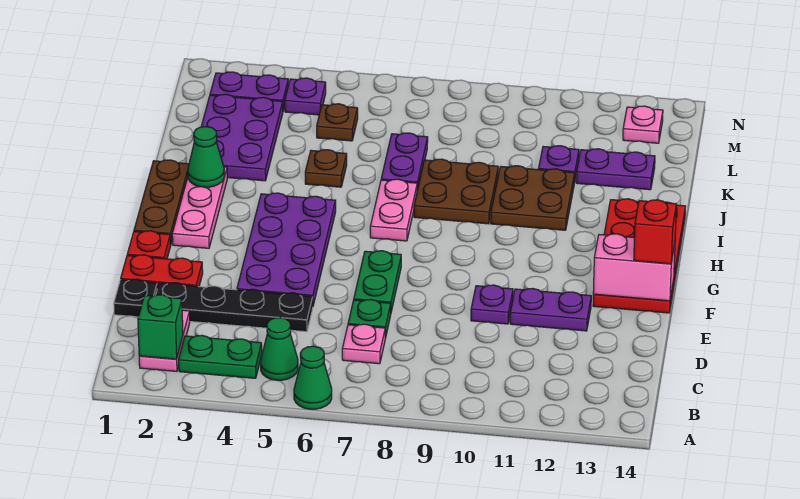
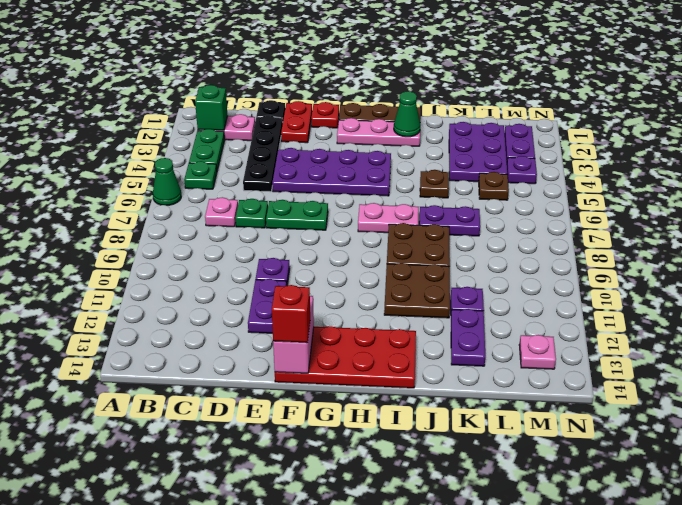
green 1x1 cone [261,318,298,380] -> green 1x1 plate [184,161,217,189]
purple 2x3 plate [201,94,283,181] -> purple 2x3 plate turned to [449,122,507,182]

